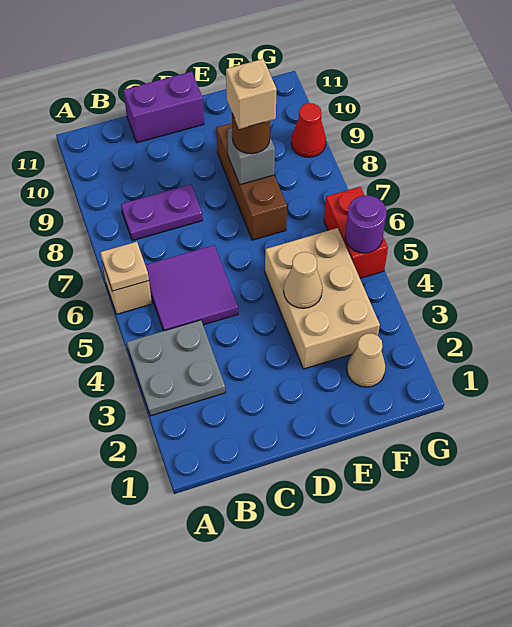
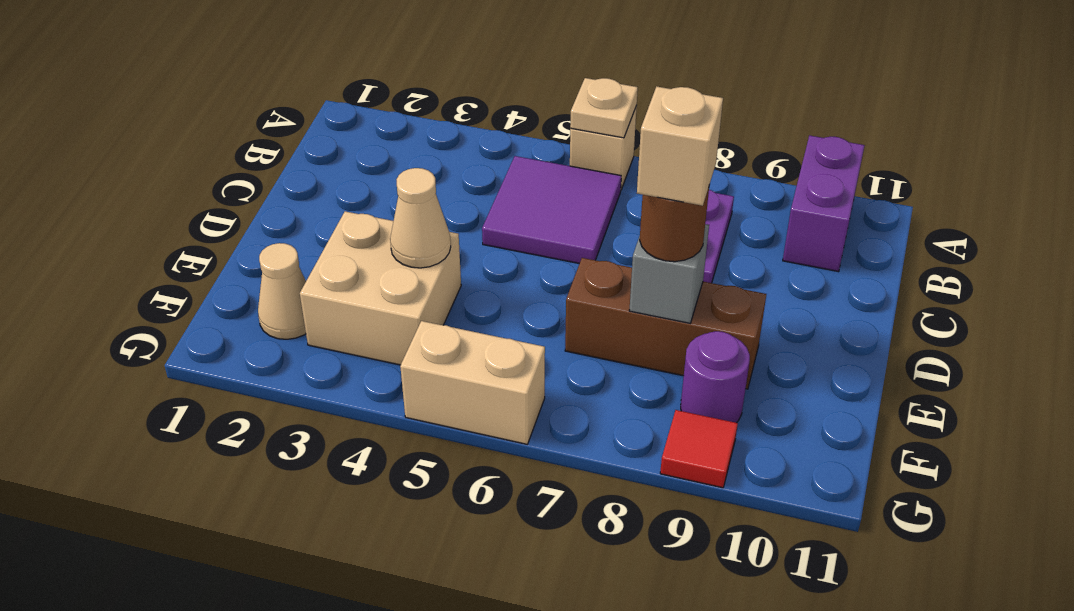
grey 2x2 plate [127,320,226,416] -> none
purple 1x2 brick [123,72,204,143] -> purple 1x2 brick moved to [783,135,865,272]
tan 2x3 brick [265,228,380,369] -> tan 2x2 brick [300,211,461,365]
red 1x2 brick [324,187,388,278] -> tan 1x2 brick [400,321,545,444]
purple 1x1 round brick [345,195,387,253] -> purple 1x1 round brick moved to [681,331,750,423]
red 1x1 cone [291,103,326,157] -> red 1x1 tile [660,410,738,488]

